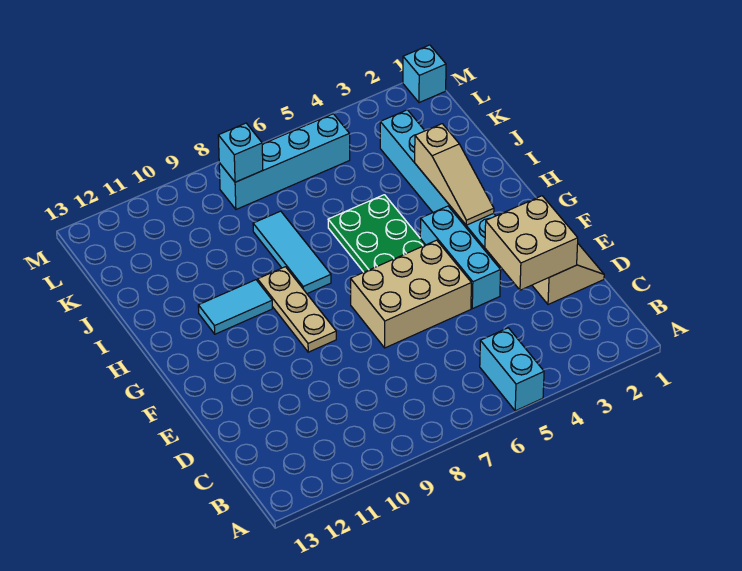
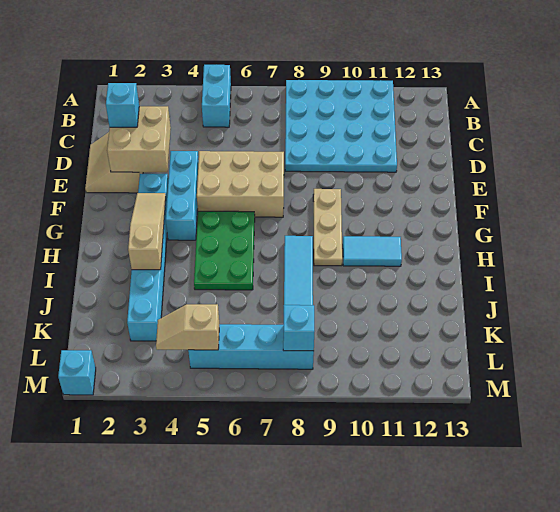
none -> cyan 4x4 plate [285,80,397,172]
none -> cyan 1x1 brick [106,83,139,127]
none -> tan 1x2 slope [156,304,219,350]

